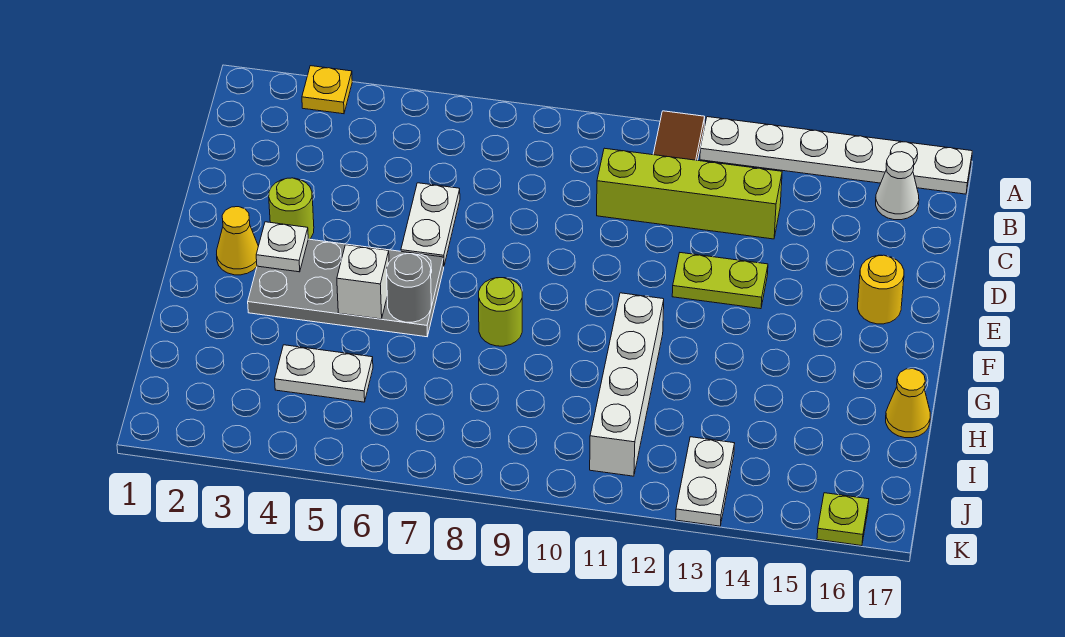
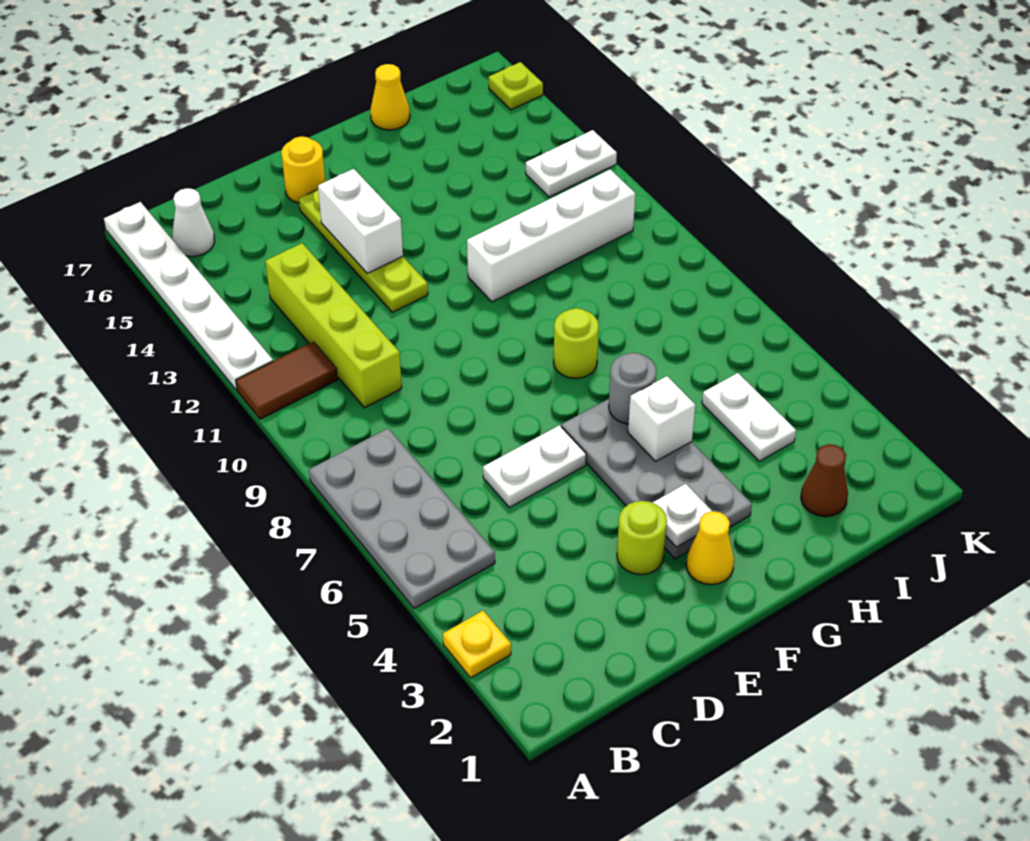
none -> grey 2x4 plate [309,428,495,609]
lime 1x2 plate [672,253,768,309] -> lime 1x4 plate [299,190,428,312]
none -> white 1x2 brick [318,169,403,273]
none -> brown 1x1 cone [801,444,848,517]

